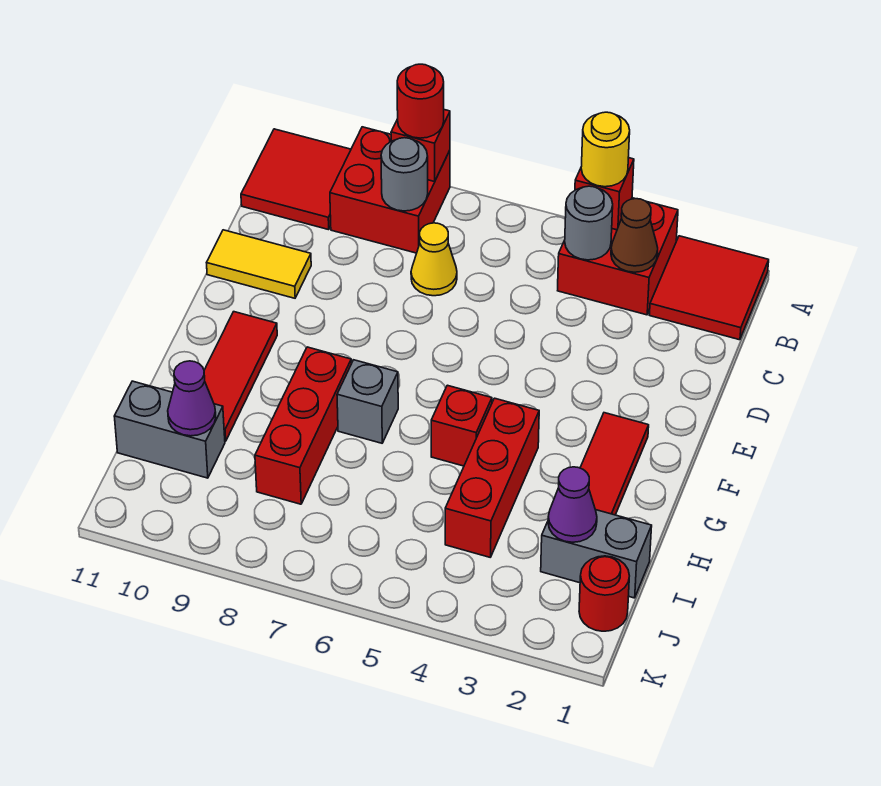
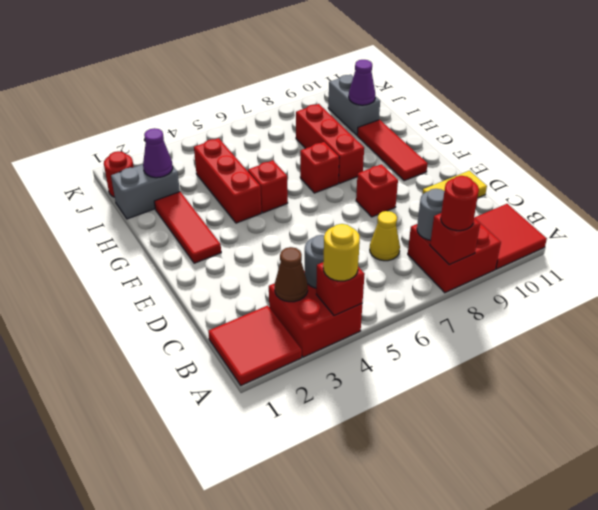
none -> red 1x1 brick [356,164,398,217]
grey 1x1 brick [337,360,398,443] -> red 1x1 brick [300,142,339,193]
grey 1x2 brick [114,381,225,478] -> grey 1x2 brick turned to [328,75,380,135]

